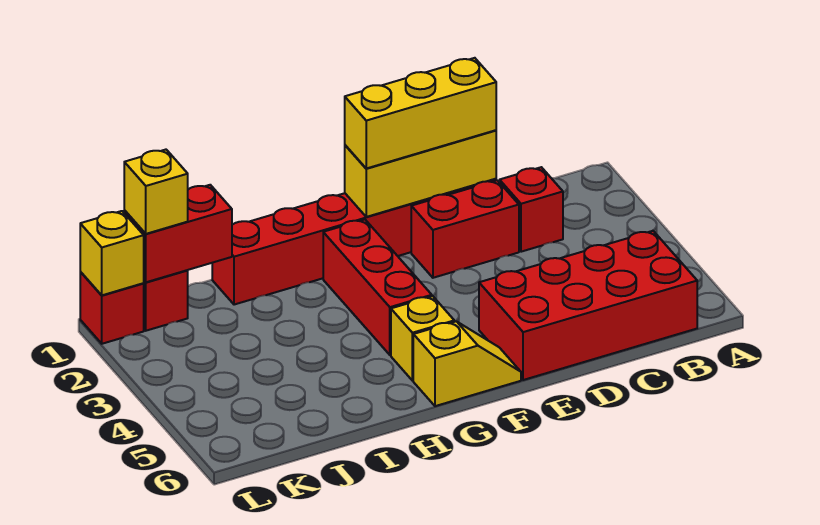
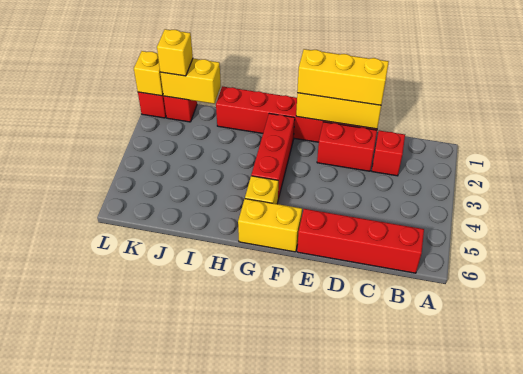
red 2x4 brick [479,231,697,380] -> red 1x4 brick [297,209,424,273]
yellow 1x2 slope [413,321,521,406] -> yellow 1x2 brick [238,199,302,252]
red 1x2 brick [124,185,232,282] -> yellow 1x2 brick [160,59,221,104]

